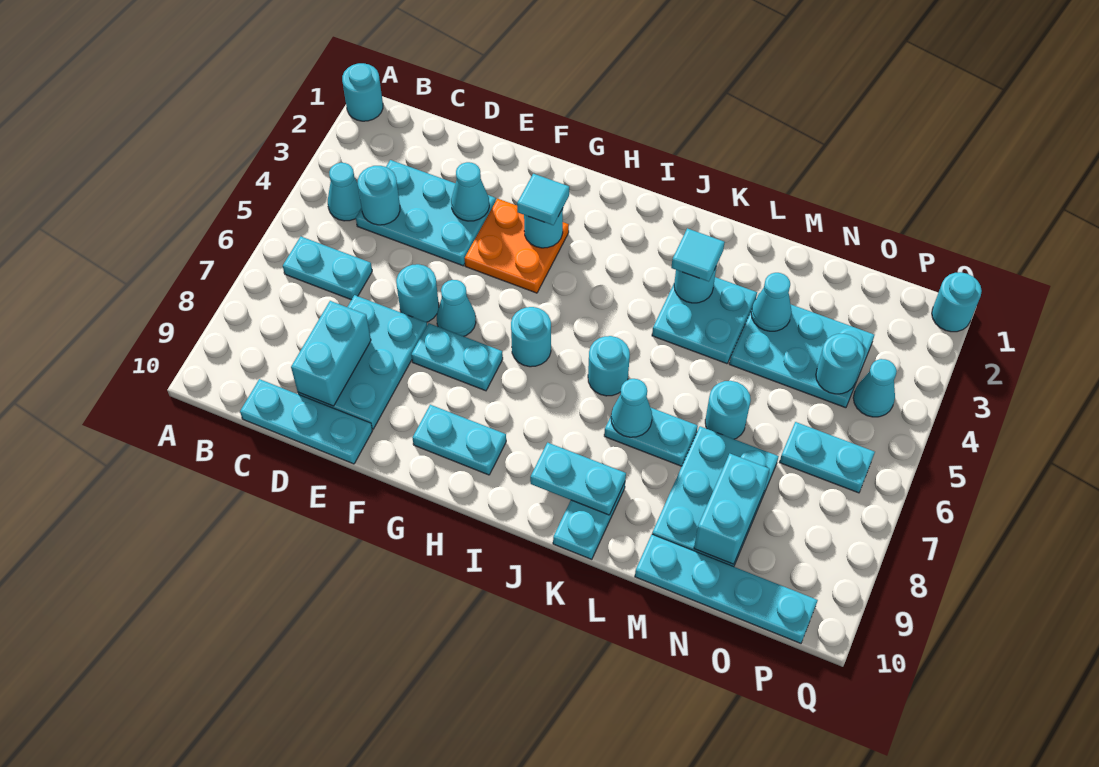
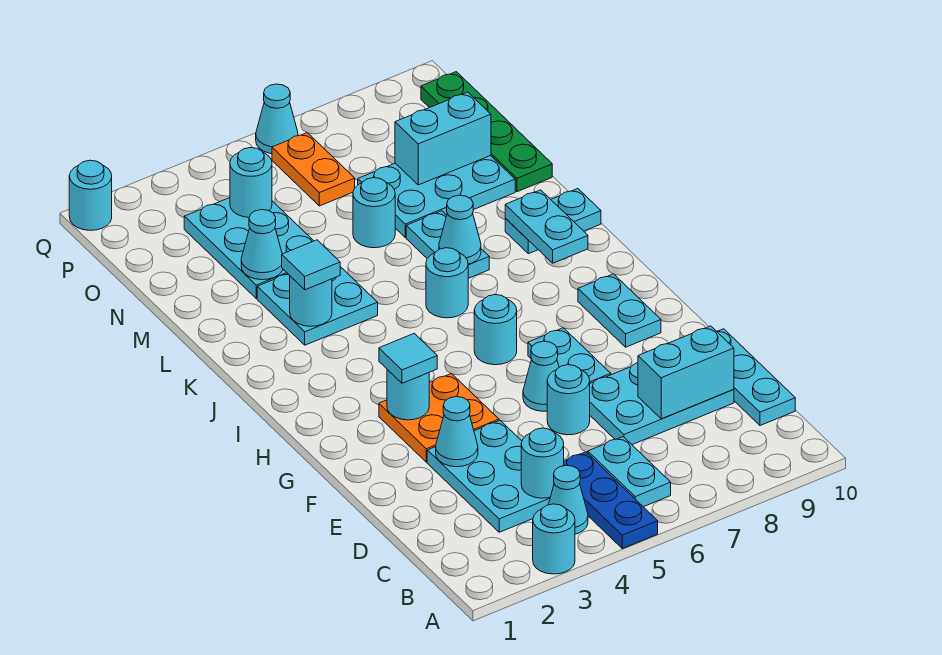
cyan 1x1 round brick [342,63,383,121] -> cyan 1x1 round brick moved to [533,504,575,574]
none -> blue 1x3 plate [564,452,658,549]
cyan 1x4 plate [635,535,818,643] -> green 1x4 plate [421,72,552,192]
cyan 1x2 plate [780,422,875,493] -> orange 1x2 plate [272,133,355,206]
cyan 1x1 cone [853,359,897,417] -> cyan 1x1 cone moved to [256,84,298,154]

